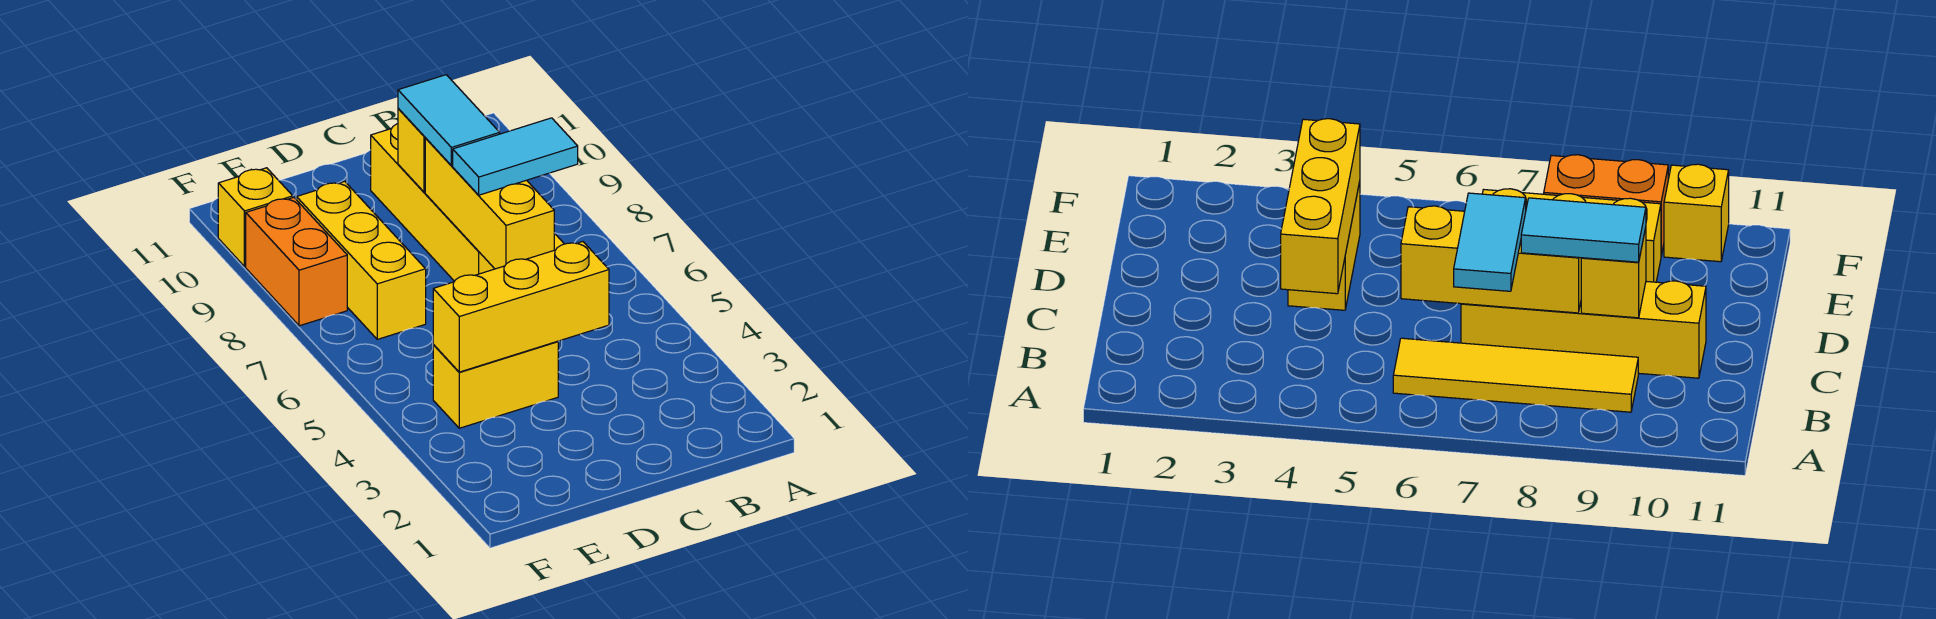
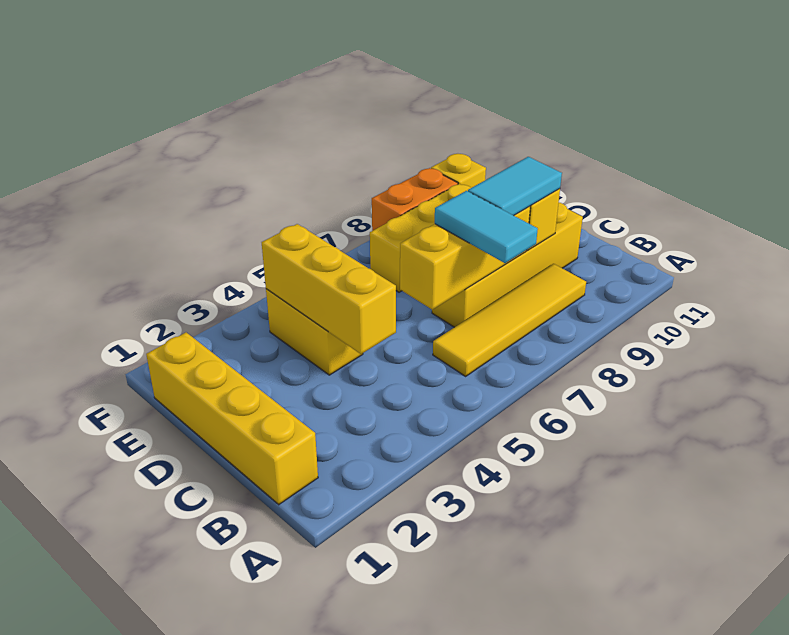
none -> yellow 1x4 brick [146,332,318,505]

